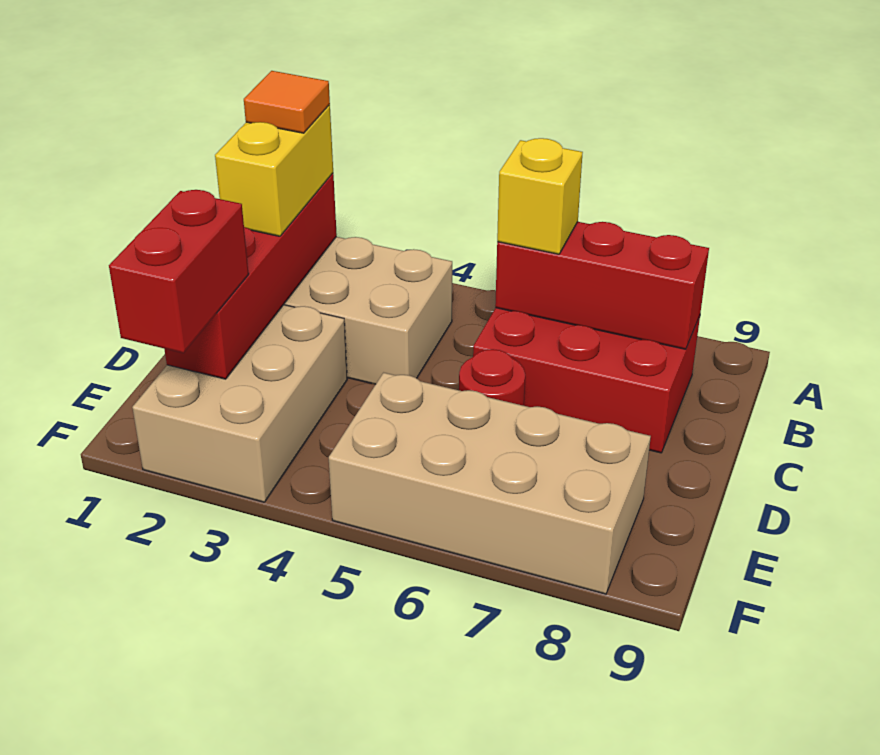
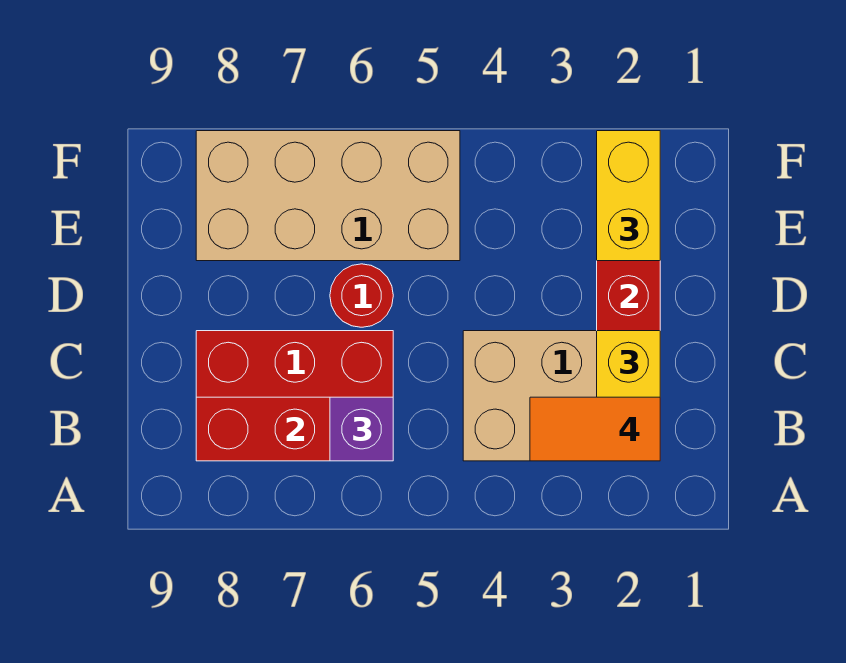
orange 1x1 tile [244,71,330,133] -> orange 1x2 tile [530,397,660,461]
yellow 1x1 brick [497,138,583,254] -> purple 1x1 brick [330,397,393,461]
tan 2x3 brick [132,305,347,502] -> none
red 1x2 brick [109,190,249,353] -> yellow 1x2 brick [597,131,660,261]

